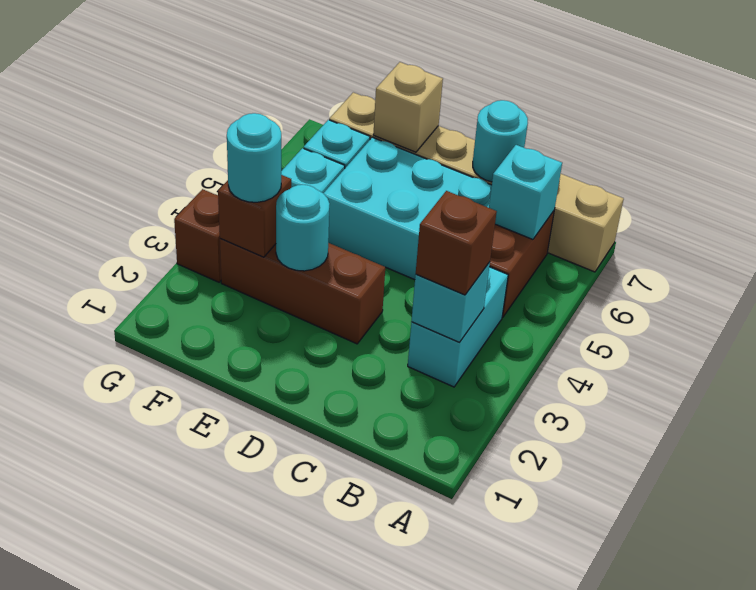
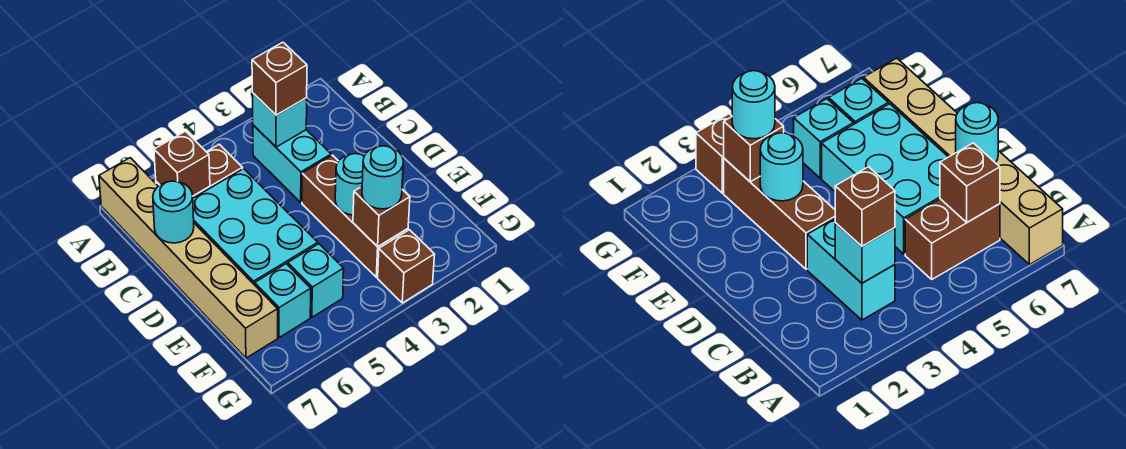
cyan 1x2 brick [408,267,508,387] -> cyan 1x2 brick turned to [253,125,331,202]
cyan 1x1 brick [489,145,562,239] -> brown 1x1 brick [154,131,210,196]
tan 1x1 brick [373,62,443,152] -> none

